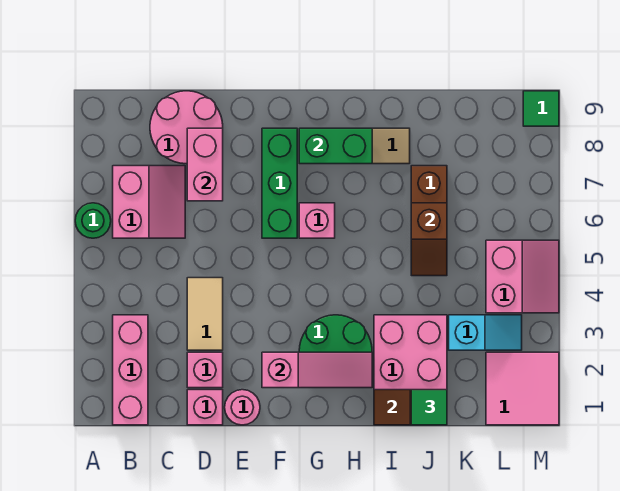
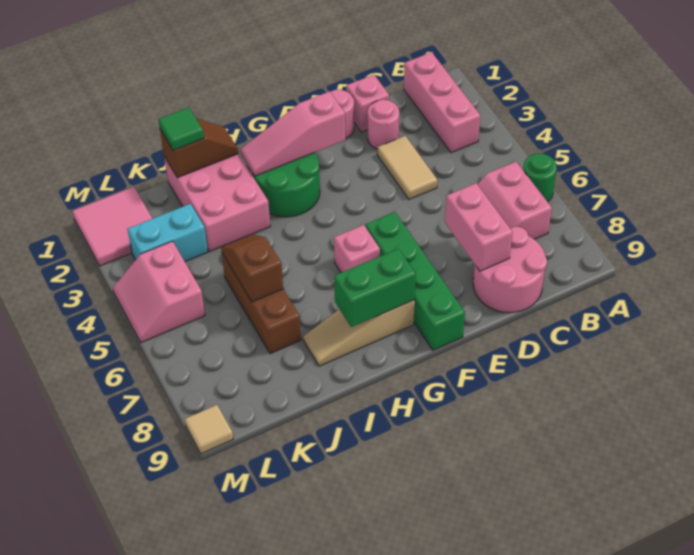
pink 1x1 brick [187,352,223,388] -> pink 1x1 round brick [368,99,399,149]
green 1x3 brick [262,128,297,238] -> green 1x4 brick [365,212,465,350]
cyan 1x2 slope [449,315,522,350] -> cyan 1x2 brick [128,204,208,262]
green 1x1 tile [523,91,559,126] -> tan 1x1 tile [185,405,233,454]

